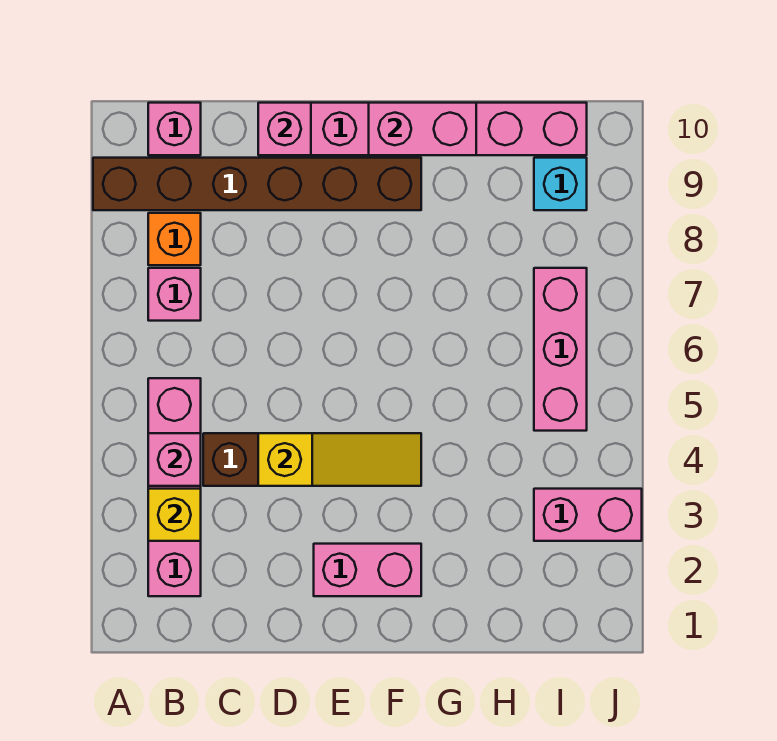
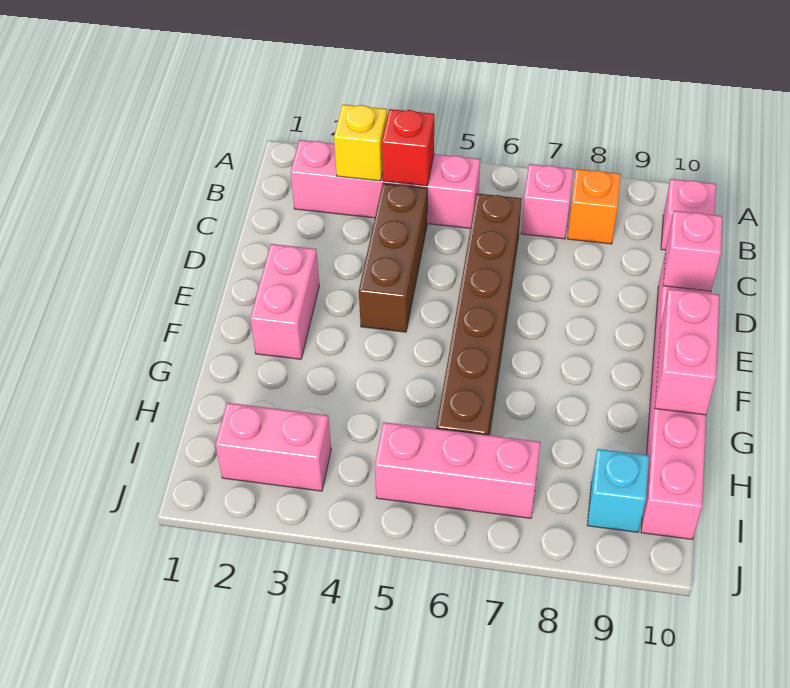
brown 1x6 brick [93,158,421,210] -> brown 1x6 brick moved to [436,193,522,435]
pink 1x1 brick [148,433,201,486] -> red 1x1 brick [382,109,434,186]
yellow 1x3 slope [258,433,421,486] -> none
pink 1x2 brick [534,489,642,541] -> pink 1x2 brick turned to [215,403,331,491]

